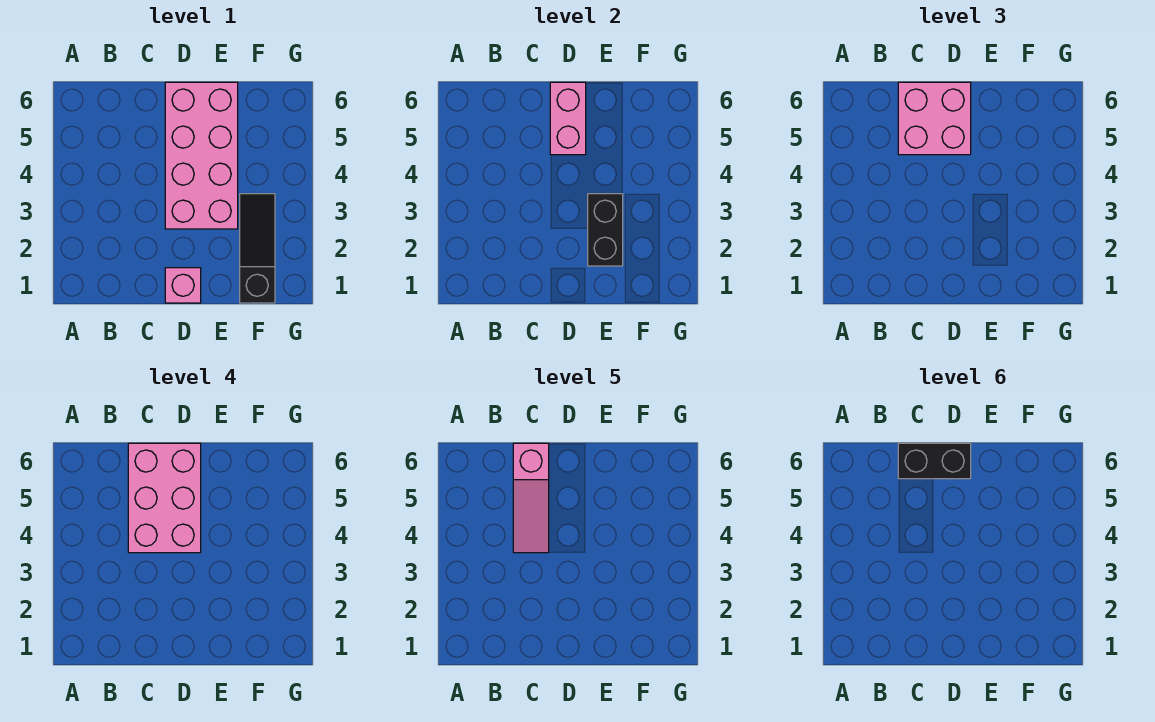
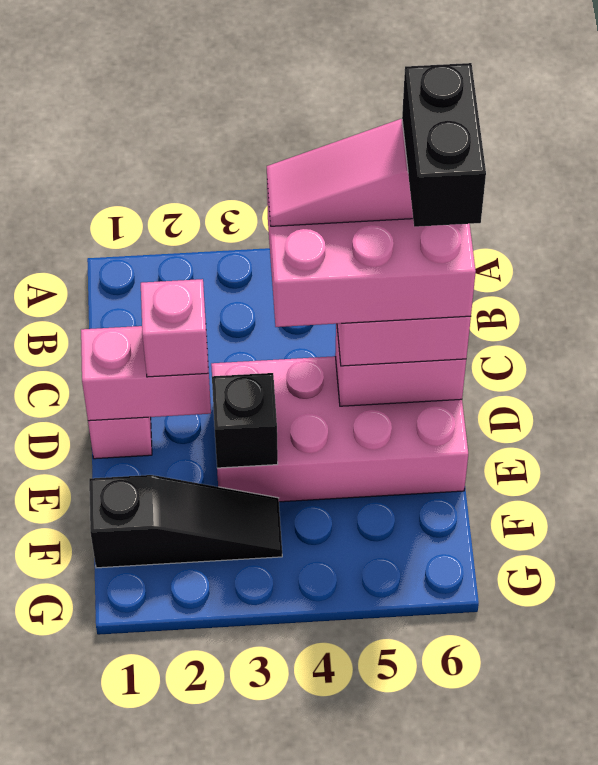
none -> pink 1x2 brick [81,326,211,421]
none -> pink 1x1 brick [141,279,208,377]
black 1x2 brick [588,194,623,266] -> black 1x1 brick [212,373,278,468]

